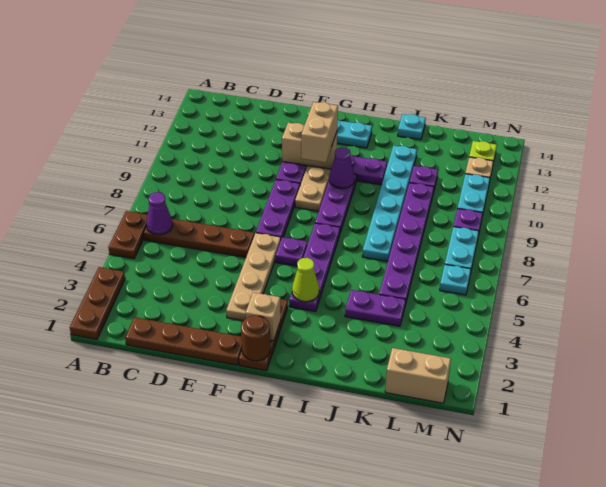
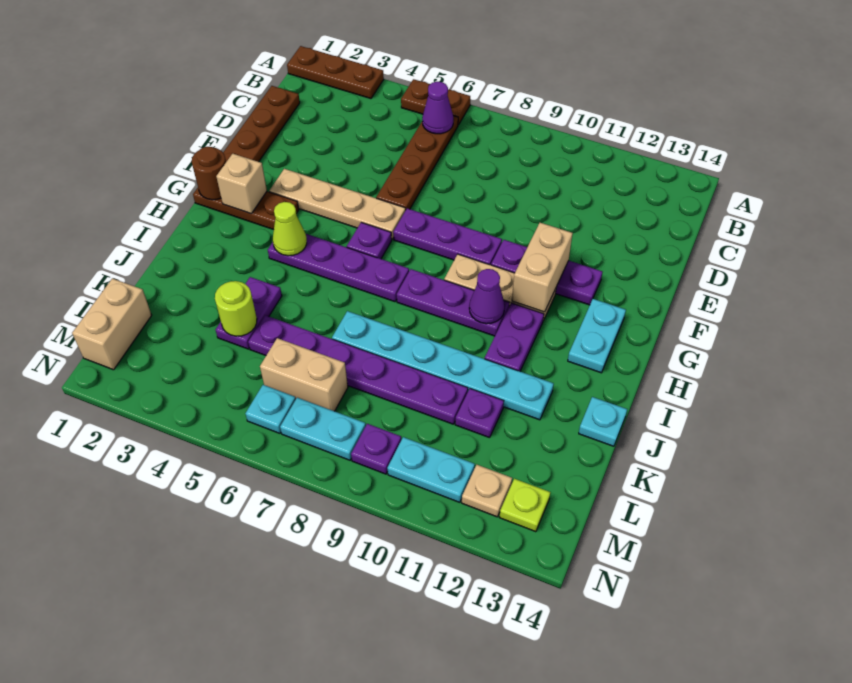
tan 1x2 brick [301,102,338,162] -> tan 1x2 brick moved to [260,338,348,411]
none -> lime 1x1 round brick [215,281,257,336]

